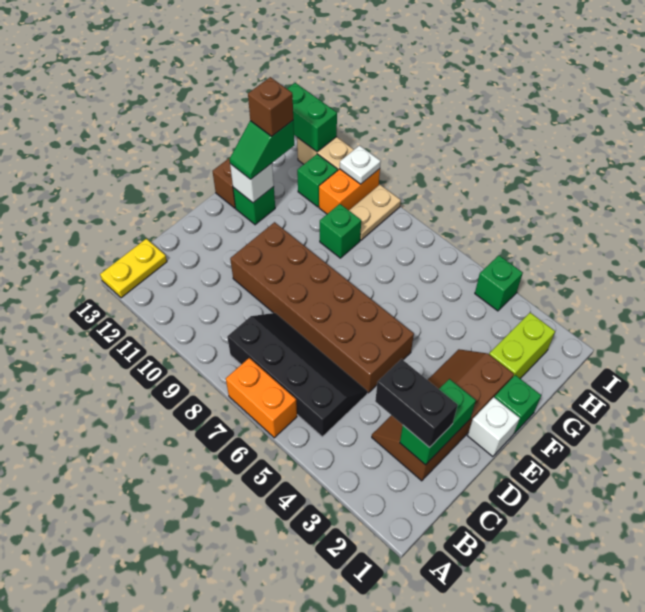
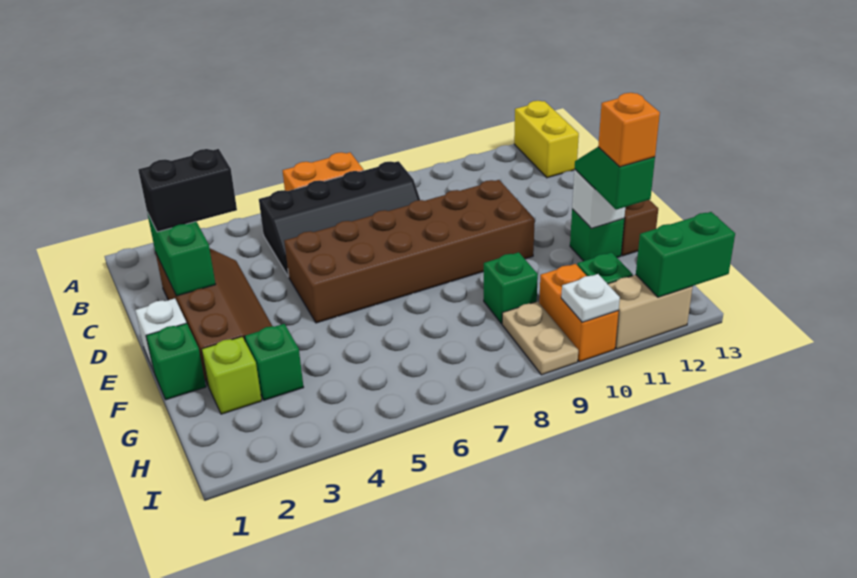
yellow 1x2 plate [100,239,167,298] -> yellow 1x2 brick [514,101,579,178]
lime 1x2 brick [489,313,555,378] -> lime 1x1 brick [202,337,262,414]
brown 1x1 brick [248,77,293,136] -> orange 1x1 brick [598,93,660,167]
green 1x1 brick [475,255,523,311] -> green 1x1 brick moved to [245,324,304,400]

